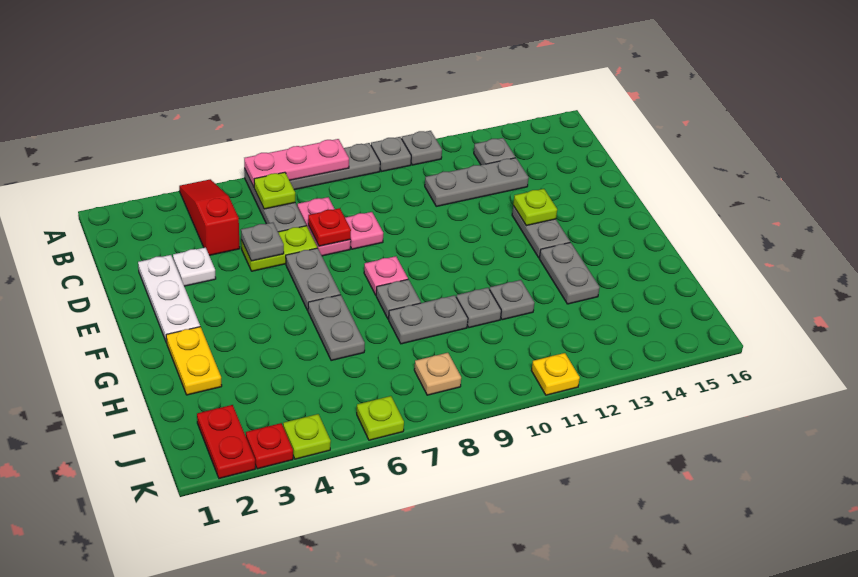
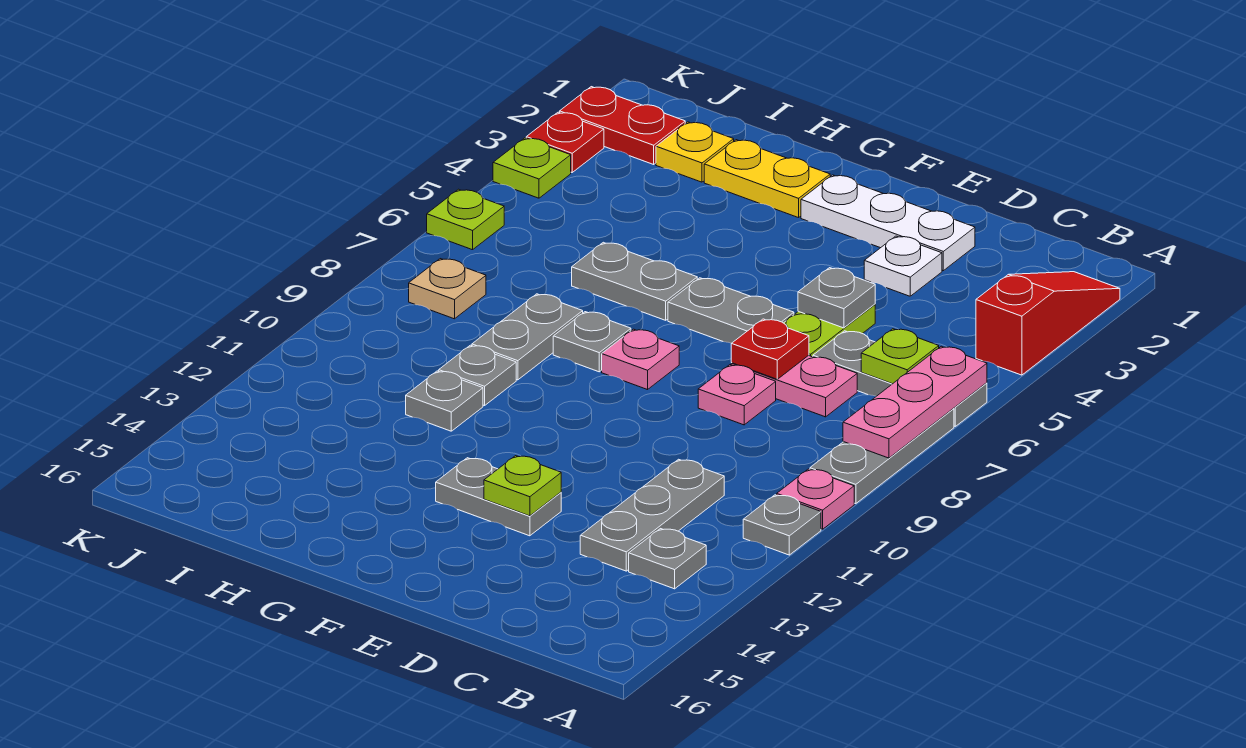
red 1x3 slope [179,179,240,255] -> red 1x3 slope turned to [976,272,1120,375]
grey 1x1 plate [371,137,411,172] -> pink 1x1 plate [777,469,854,529]
grey 1x2 plate [539,242,600,304] -> none
yellow 1x1 plate [531,353,580,395] -> yellow 1x1 plate moved to [656,122,734,182]

